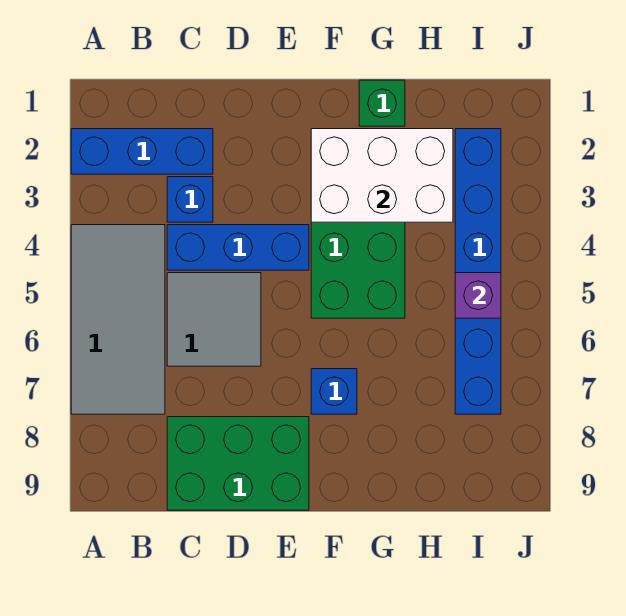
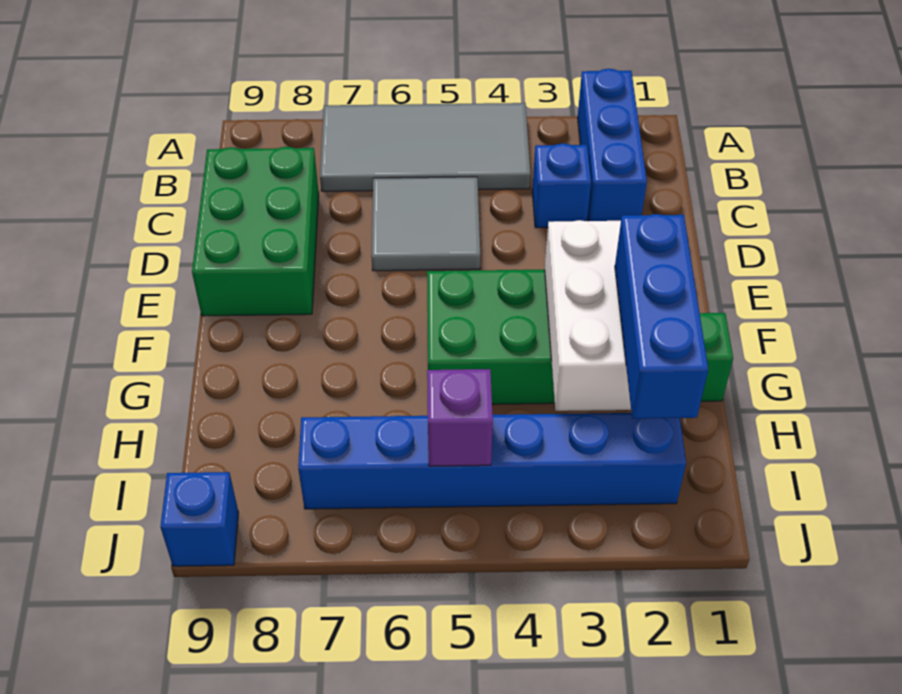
blue 1x3 brick [167,225,309,270] -> blue 1x3 brick moved to [615,214,708,419]
blue 1x1 brick [311,369,357,414] -> blue 1x1 brick moved to [160,472,239,566]

